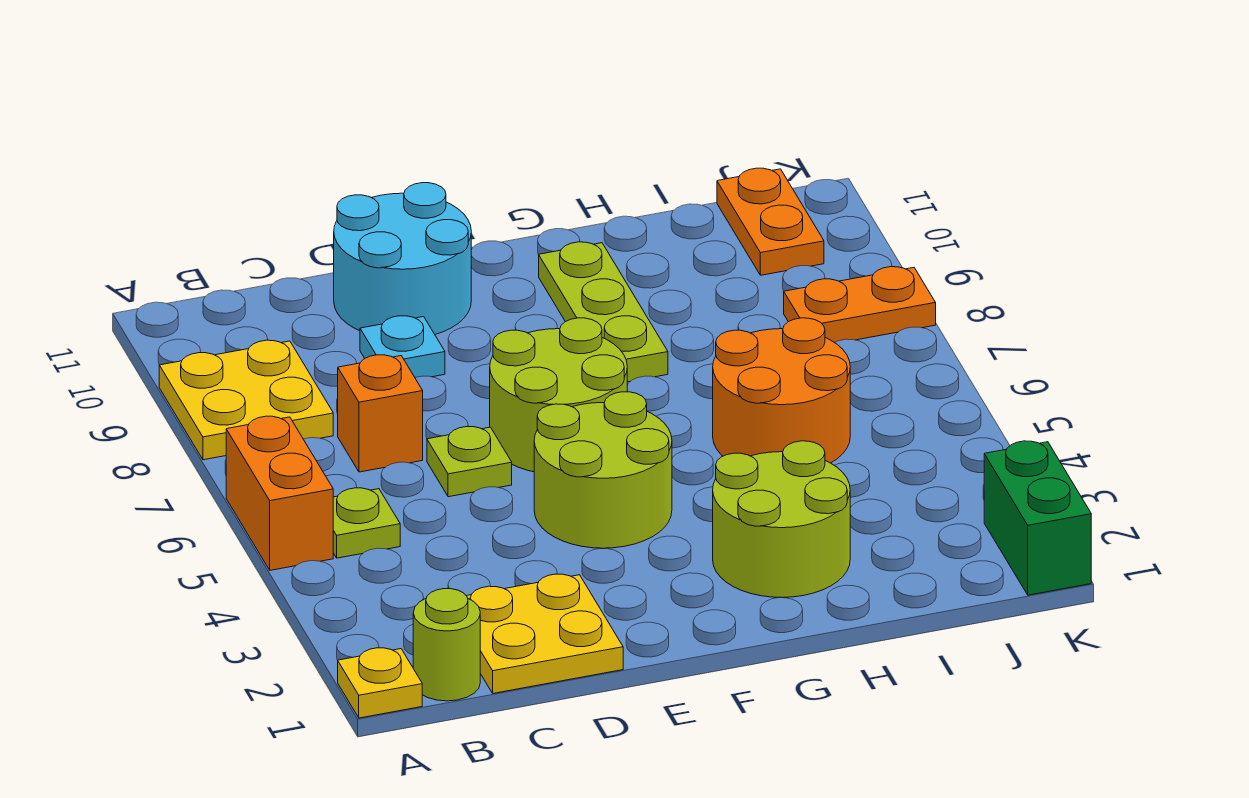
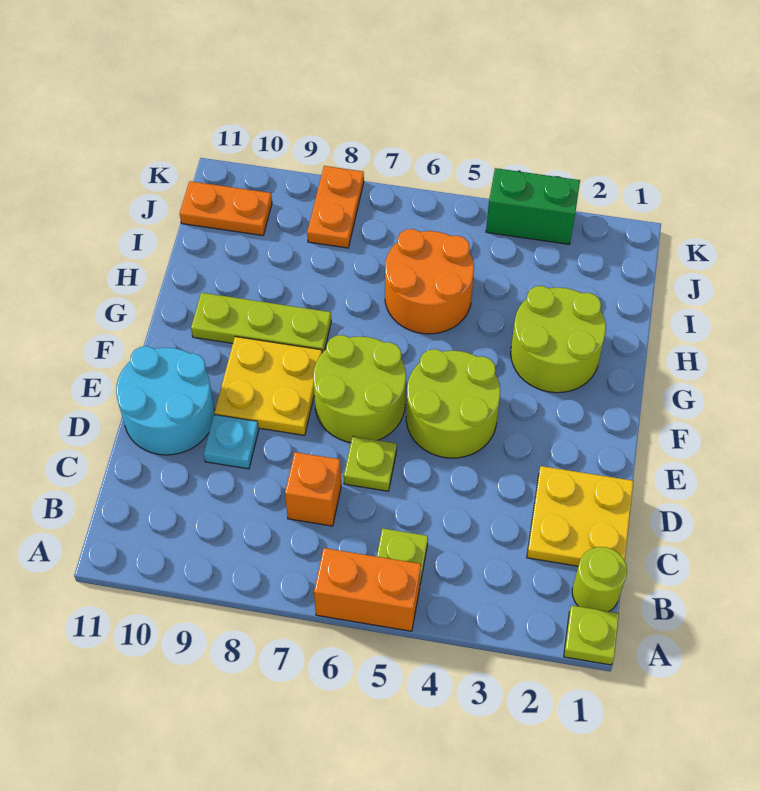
yellow 1x1 plate [338,648,422,718] -> lime 1x1 plate [564,605,619,665]
yellow 2x2 plate [159,340,333,460] -> yellow 2x2 plate moved to [214,337,322,435]
green 1x2 brick [984,441,1091,595] -> green 1x2 brick moved to [486,168,580,244]

